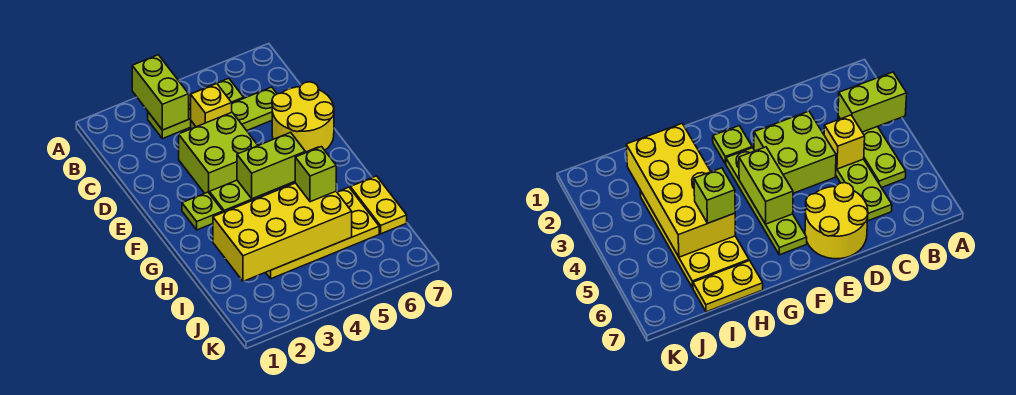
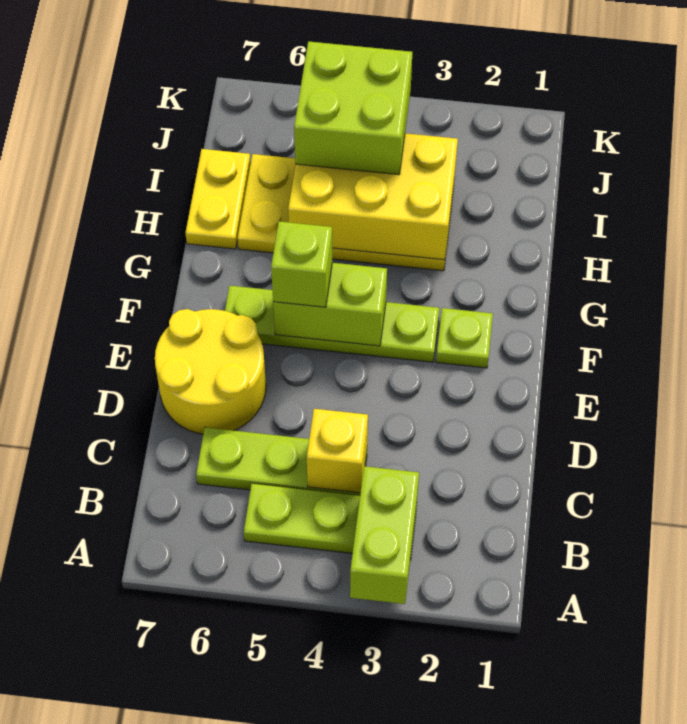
lime 2x2 brick [179,112,258,193] -> lime 2x2 brick moved to [294,41,412,175]
yellow 2x4 brick [213,183,352,281] -> yellow 2x3 brick [288,133,458,260]
lime 1x1 brick [295,147,336,202] -> lime 1x1 brick moved to [271,221,332,307]

